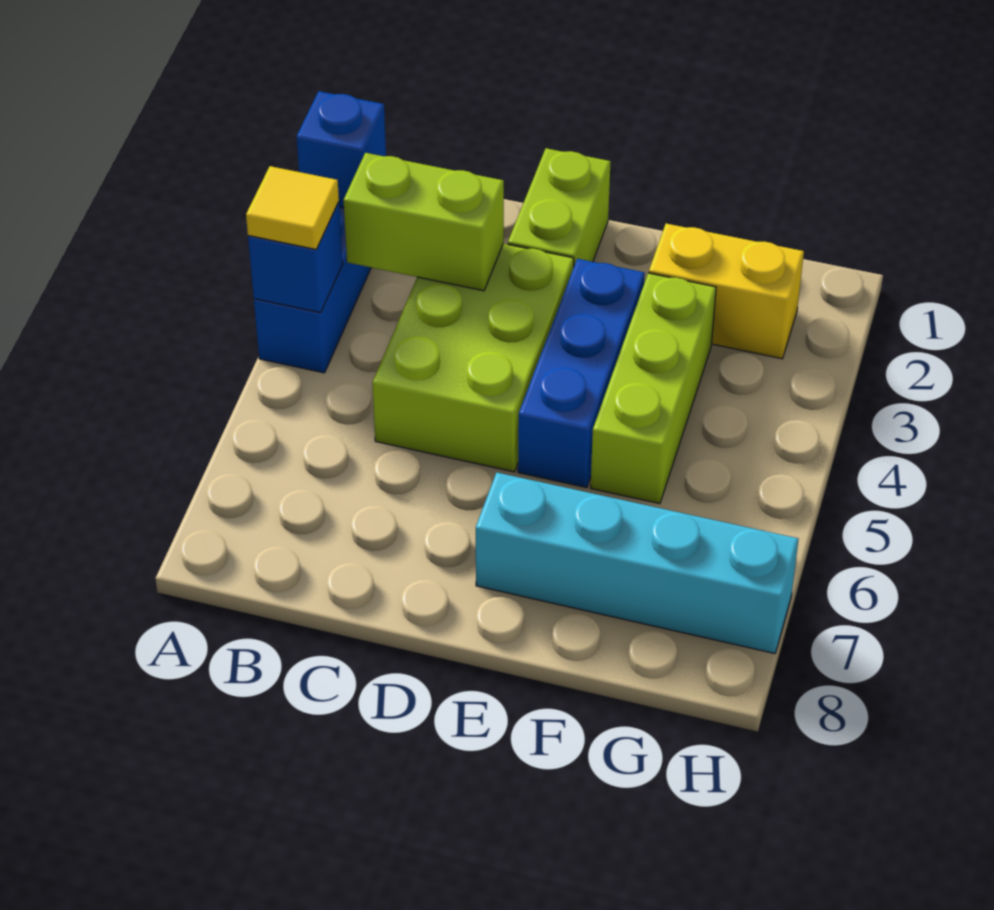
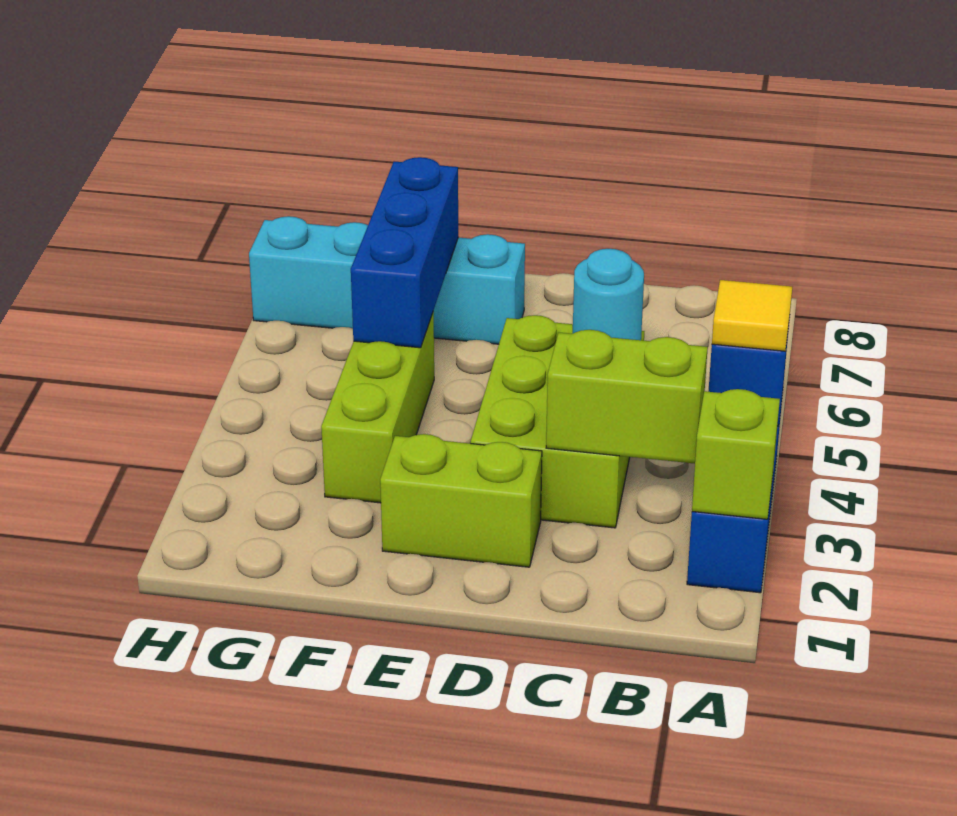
blue 1x1 brick [296,91,386,208] -> lime 1x1 brick [692,389,780,519]
none -> cyan 1x1 round brick [573,249,644,340]
lime 1x2 brick [508,148,611,265] -> lime 1x2 brick turned to [380,434,542,567]
blue 1x3 brick [518,259,645,488] -> blue 1x3 brick moved to [351,157,458,348]
yellow 1x2 brick [649,224,804,359] -> none

